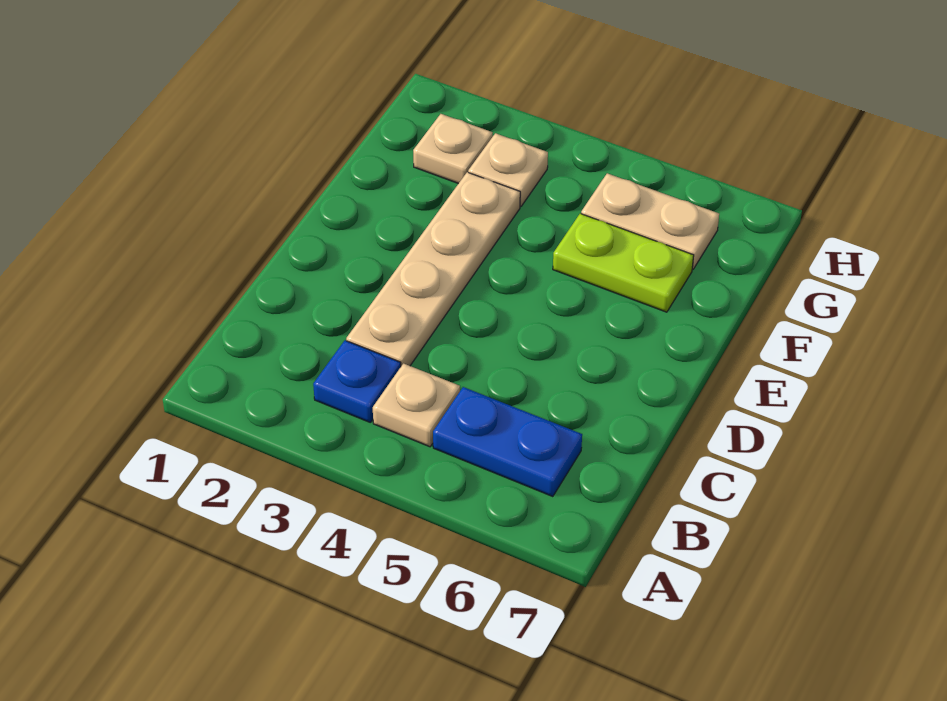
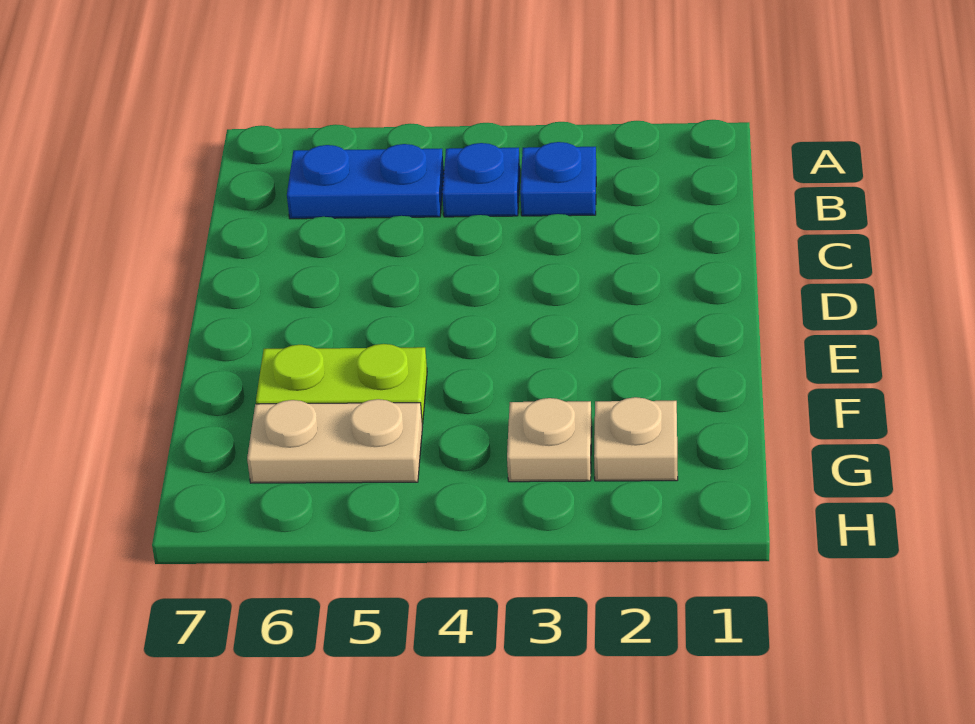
tan 1x1 plate [373,364,460,447] -> blue 1x1 plate [442,143,520,217]
tan 1x4 plate [346,172,520,366] -> none

